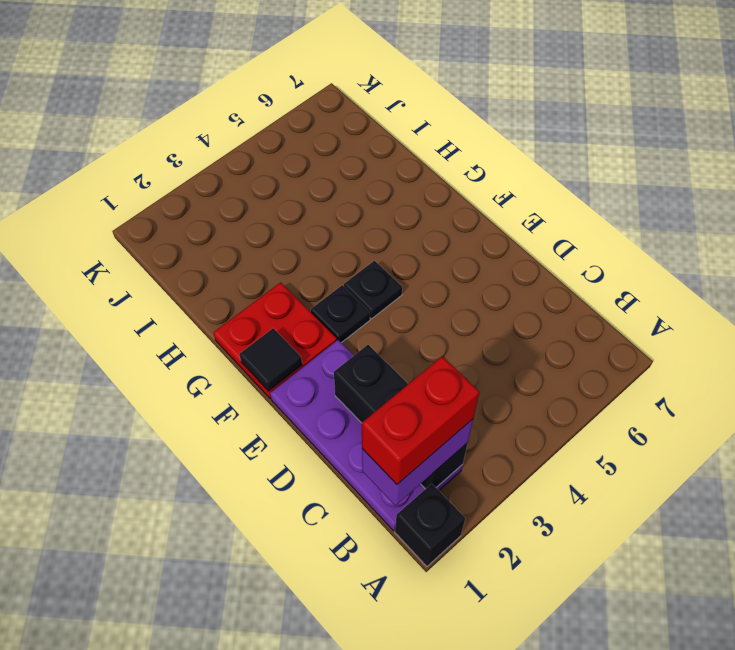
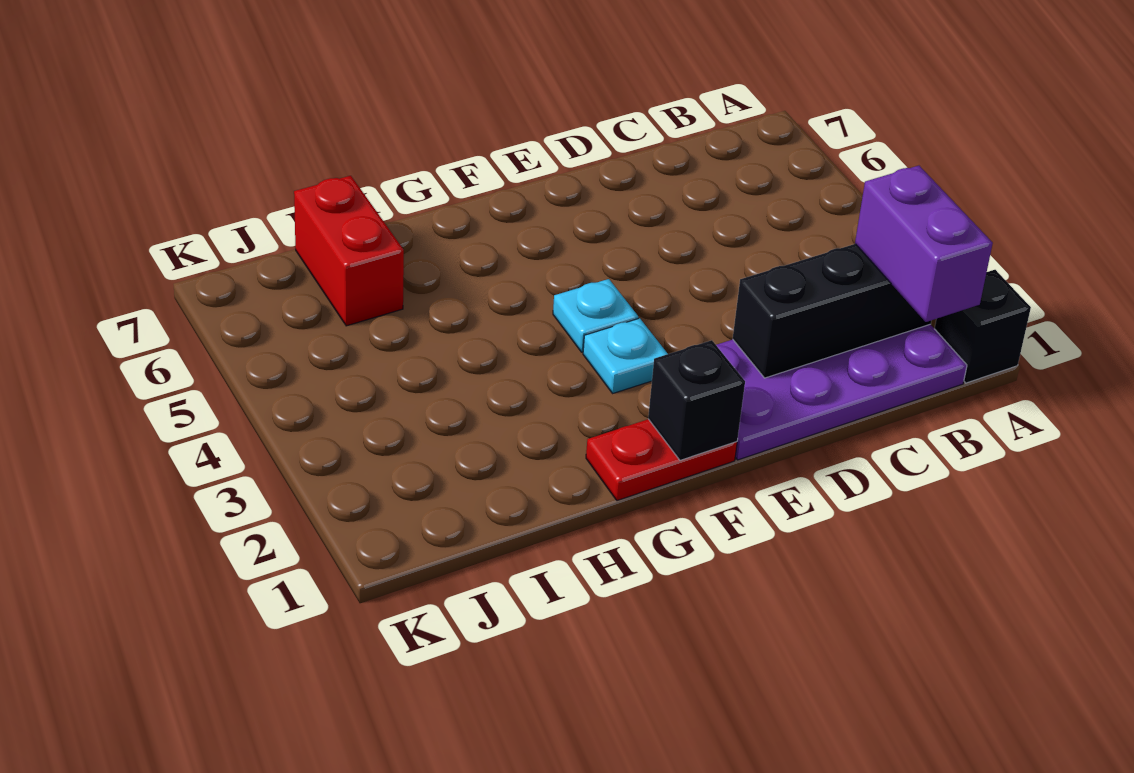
red 1x2 brick [362,356,479,484] -> red 1x2 brick moved to [294,176,404,326]
red 2x2 plate [213,282,337,399] -> red 1x2 plate [586,419,737,501]
black 1x1 tile [239,328,302,391] -> black 1x1 brick [648,340,745,460]
black 1x1 plate [311,285,370,343] -> cyan 1x1 plate [583,318,668,393]
black 1x1 plate [344,261,402,319] -> cyan 1x1 plate [553,279,638,352]

